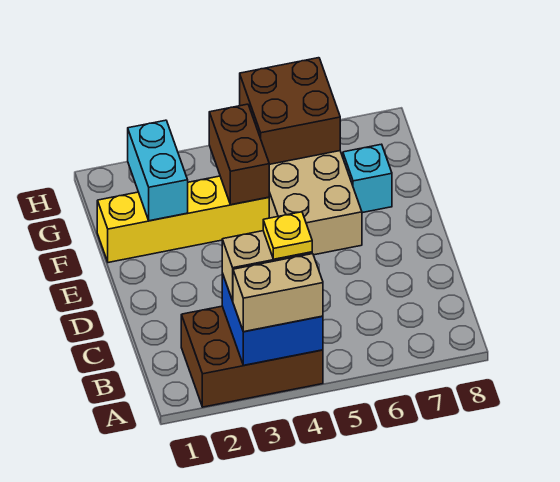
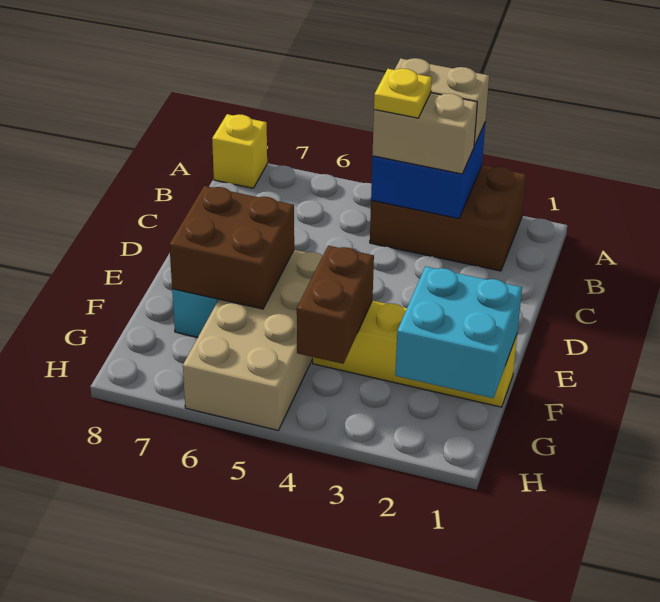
none -> yellow 1x1 brick [212,114,267,188]
cyan 1x2 brick [128,120,188,221] -> cyan 2x2 brick [395,266,522,398]
brown 2x2 brick [240,58,340,164] -> brown 2x2 brick moved to [169,186,294,309]

